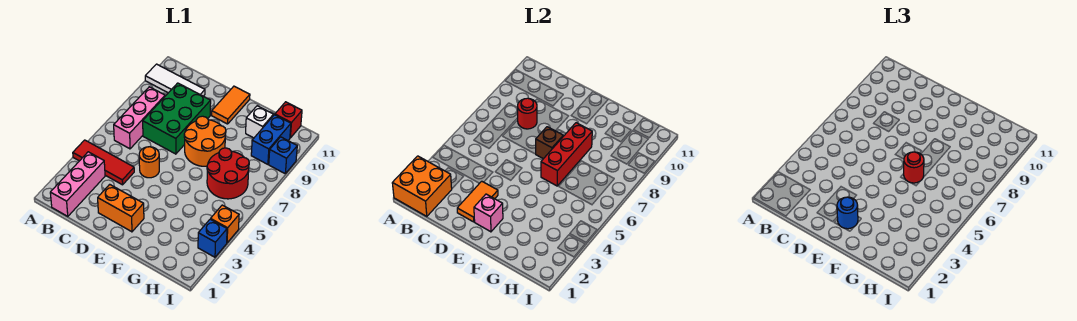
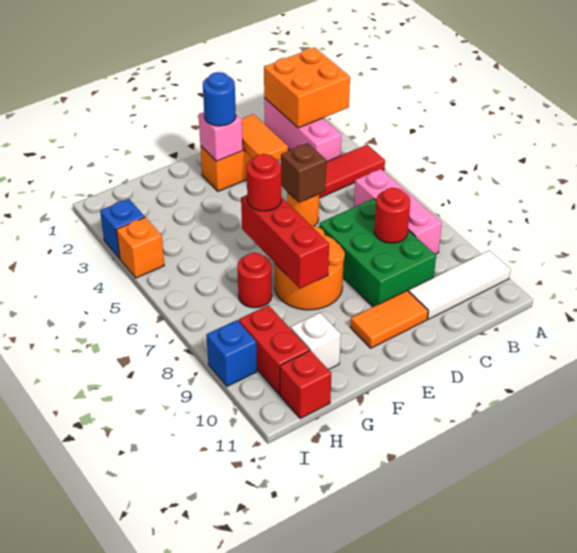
brown 1x1 brick [536,127,563,159] -> brown 1x1 brick moved to [281,143,326,203]
orange 1x2 tile [212,86,250,124] -> orange 1x2 tile turned to [350,291,428,348]
red 2x2 round brick [207,148,249,199] -> red 1x1 round brick [237,253,272,308]
blue 1x2 brick [251,115,291,164] -> red 1x2 brick [239,305,309,394]

